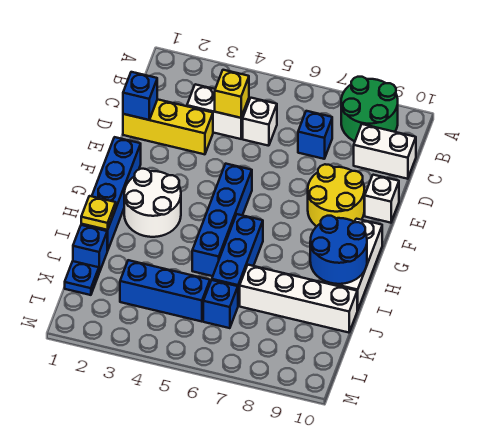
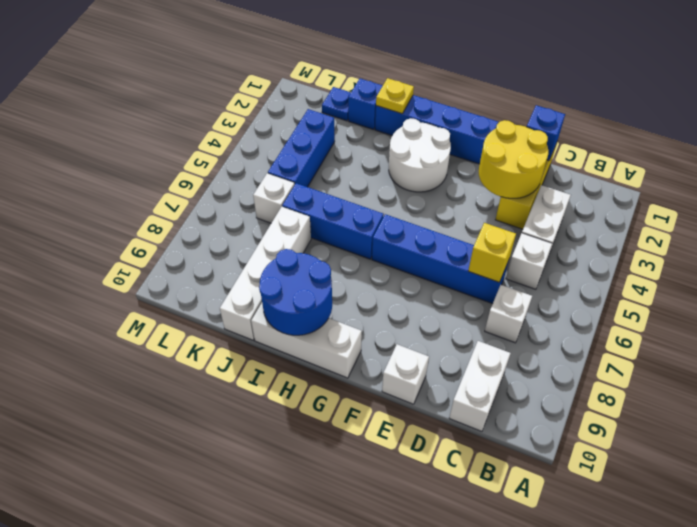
green 2x2 round brick [341,77,398,141] -> none
yellow 1x1 brick [215,70,249,118] -> yellow 1x1 brick moved to [468,223,516,282]
blue 1x1 brick [298,111,332,159] -> white 1x1 brick [485,285,532,343]
yellow 2x2 round brick [308,164,364,226] -> yellow 2x2 round brick moved to [479,120,548,198]
blue 1x4 brick [192,164,252,276] -> blue 1x4 brick moved to [372,214,509,304]
blue 1x1 brick [203,280,238,328] -> white 1x1 brick [253,173,295,223]

